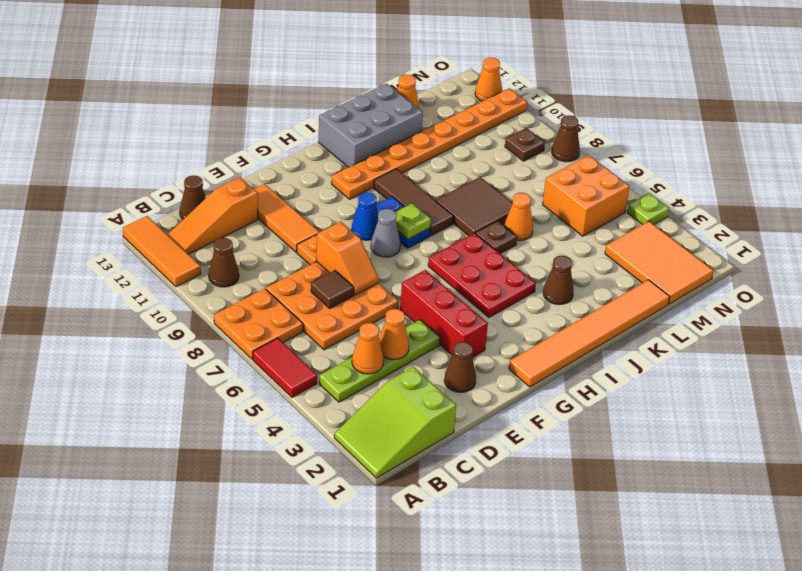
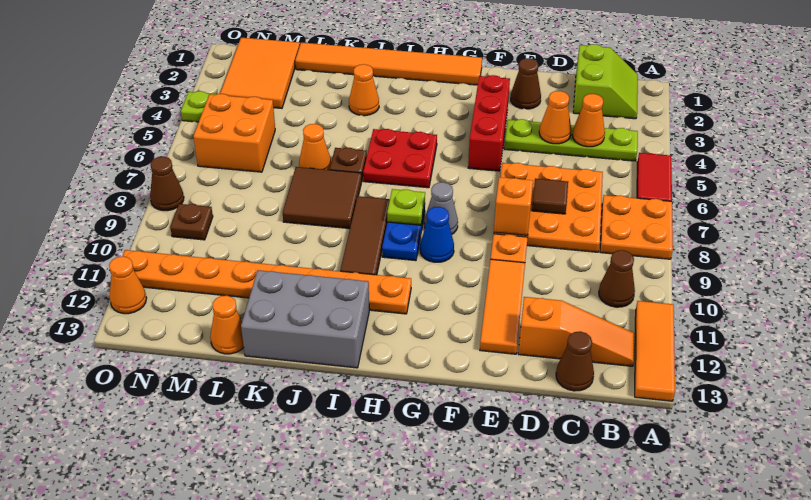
lime 2x3 slope [334,367,456,478] -> lime 2x2 slope [573,44,638,119]
red 2x3 plate [428,233,536,317] -> red 2x2 plate [363,129,437,188]
brown 1x1 cone [543,256,574,305] -> orange 1x1 cone [349,64,379,116]

